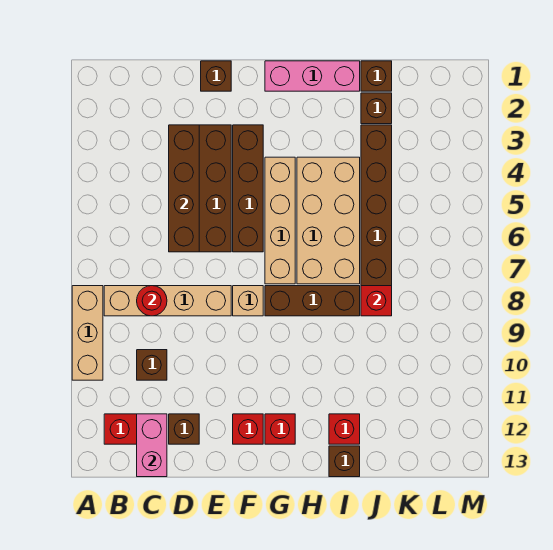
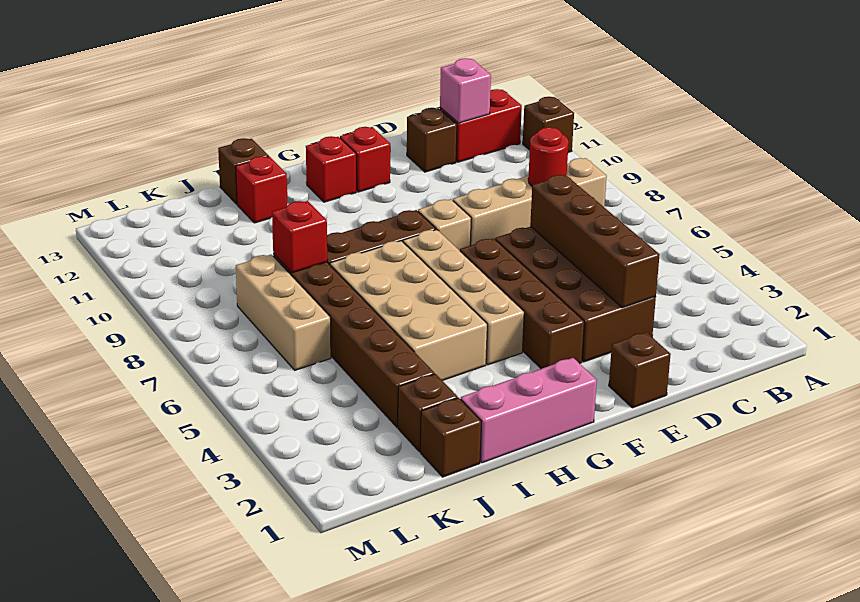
tan 1x3 brick [72,286,103,380] -> tan 1x3 brick moved to [236,254,331,370]
brown 1x1 brick [137,350,167,380] -> brown 1x1 brick moved to [523,97,574,153]
pink 1x2 brick [137,414,167,477] -> pink 1x1 brick [440,58,491,123]

